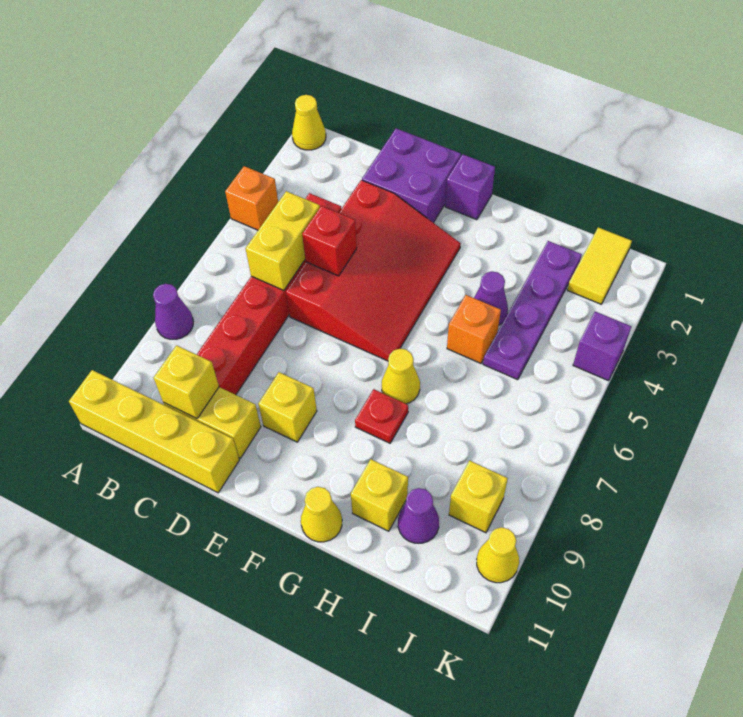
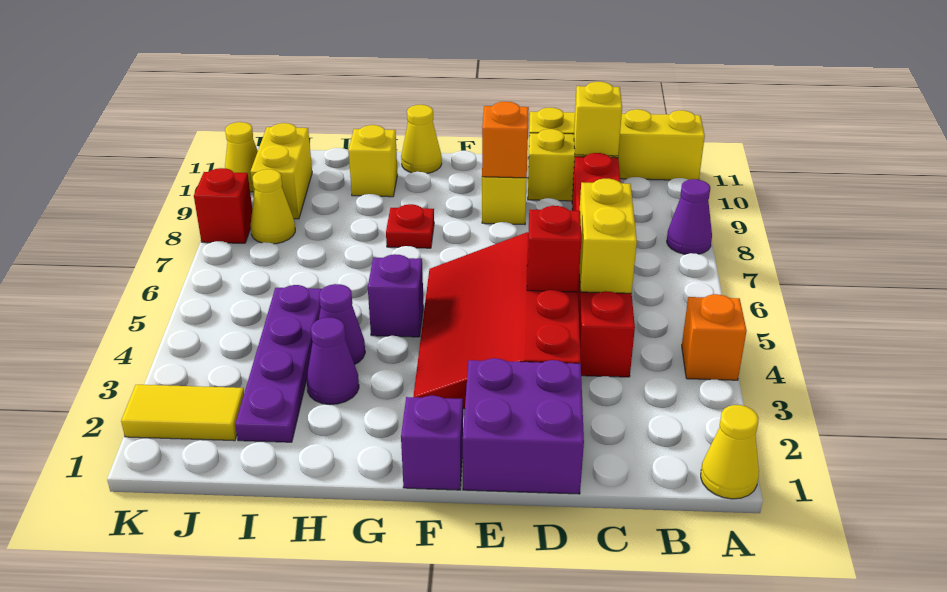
yellow 1x1 cone [382,349,420,404] -> yellow 1x1 cone moved to [251,169,295,244]
orange 1x1 brick [447,295,501,363] -> orange 1x1 brick moved to [482,102,529,178]
purple 1x1 cone [398,488,439,543] -> purple 1x1 cone moved to [307,317,359,405]
yellow 1x2 tile [567,227,632,304] -> yellow 1x2 tile turned to [121,385,244,441]
yellow 1x1 brick [449,461,508,533] -> yellow 1x2 brick [250,123,312,219]
purple 1x1 brick [573,311,631,381] -> purple 1x1 brick moved to [368,254,424,337]
none -> red 1x1 brick [194,168,252,243]

